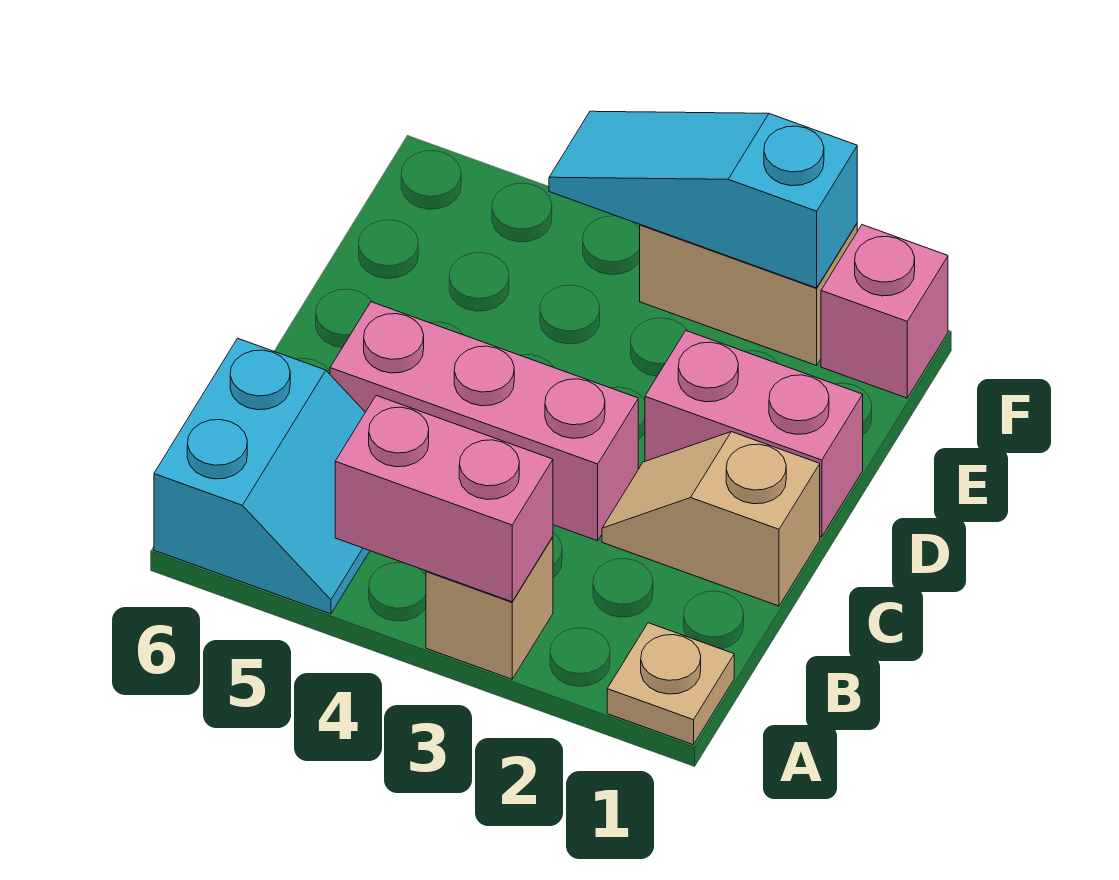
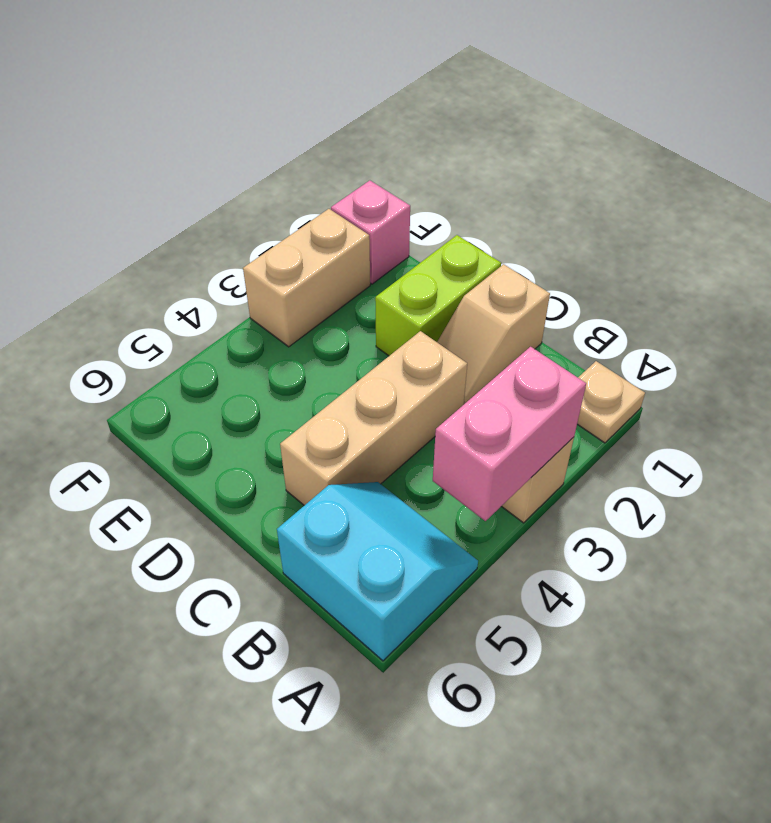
pink 1x3 brick [330,302,638,541] -> tan 1x3 brick [280,331,467,505]
pink 1x2 brick [645,331,863,537] -> lime 1x2 brick [375,235,501,356]
cyan 1x3 slope [549,111,857,288] -> none

